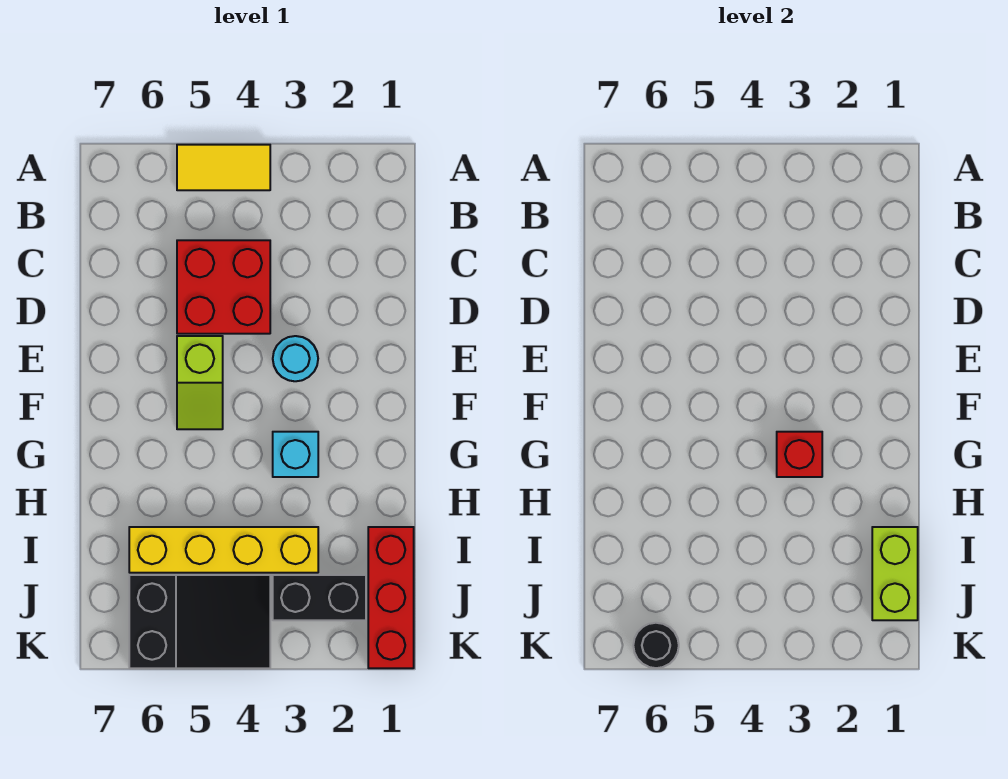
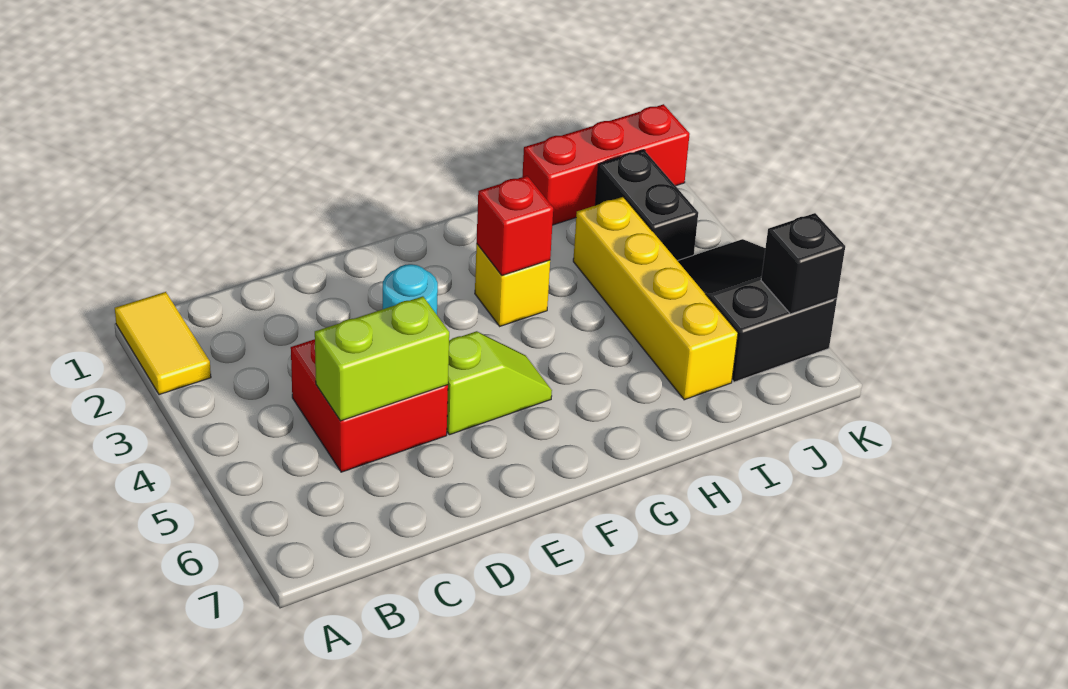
yellow 1x2 tile [177,145,270,190] -> yellow 1x2 tile moved to [115,292,211,395]
cyan 1x1 brick [273,432,318,477] -> yellow 1x1 brick [475,244,550,326]
lime 1x2 brick [872,527,918,620] -> lime 1x2 brick moved to [315,296,449,421]
black 1x1 round brick [633,623,679,668] -> black 1x1 brick [761,213,845,314]

